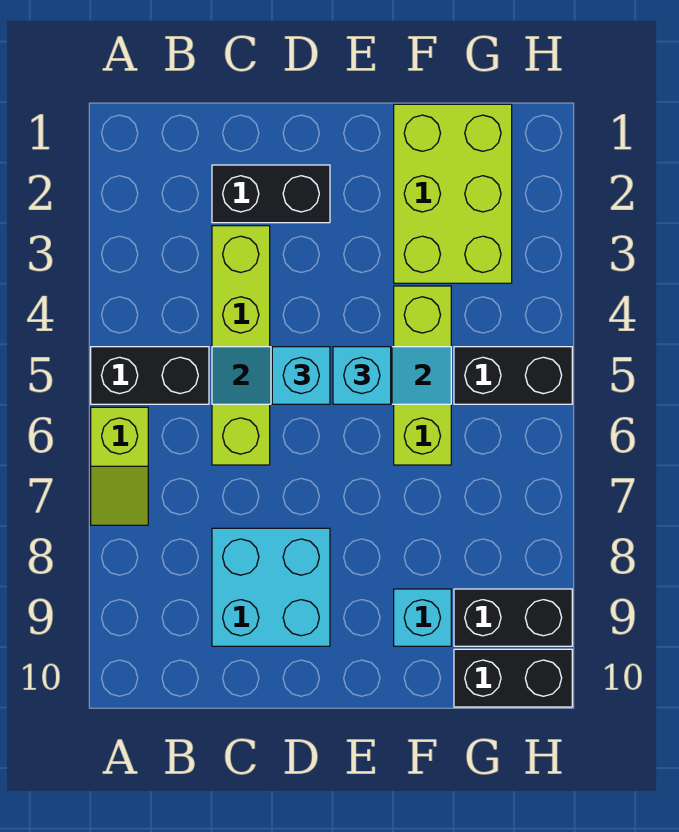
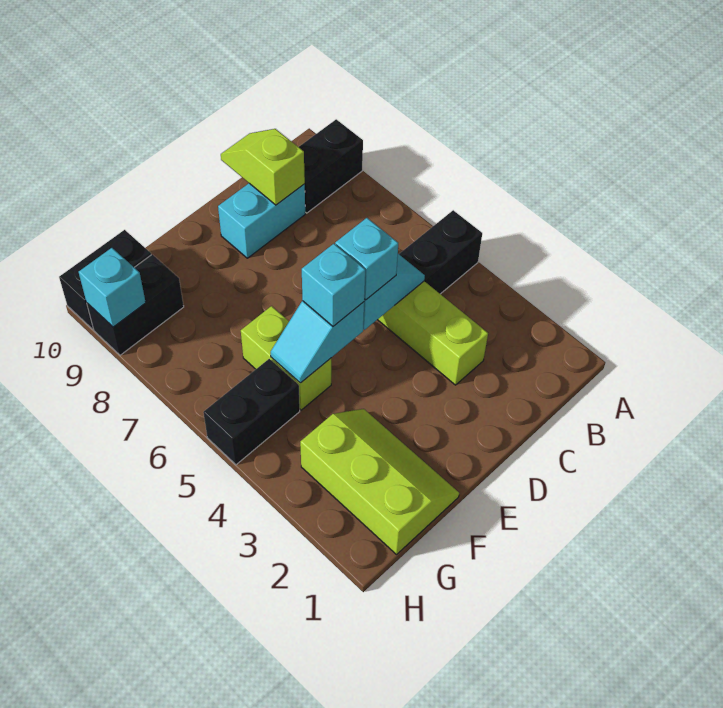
lime 1x2 slope [91,407,148,525] -> lime 1x2 slope moved to [221,129,305,205]
black 1x2 brick [212,165,330,223] -> black 1x2 brick moved to [299,119,363,213]
cyan 2x2 brick [212,528,330,646] -> cyan 1x2 brick [218,183,305,258]
lime 2x3 brick [394,104,512,283] -> lime 2x3 slope [300,409,459,554]
lime 1x3 brick [394,286,451,465] -> lime 1x2 brick [241,306,331,410]
cyan 1x1 brick [394,589,451,646] -> cyan 1x1 brick moved to [79,248,146,327]

